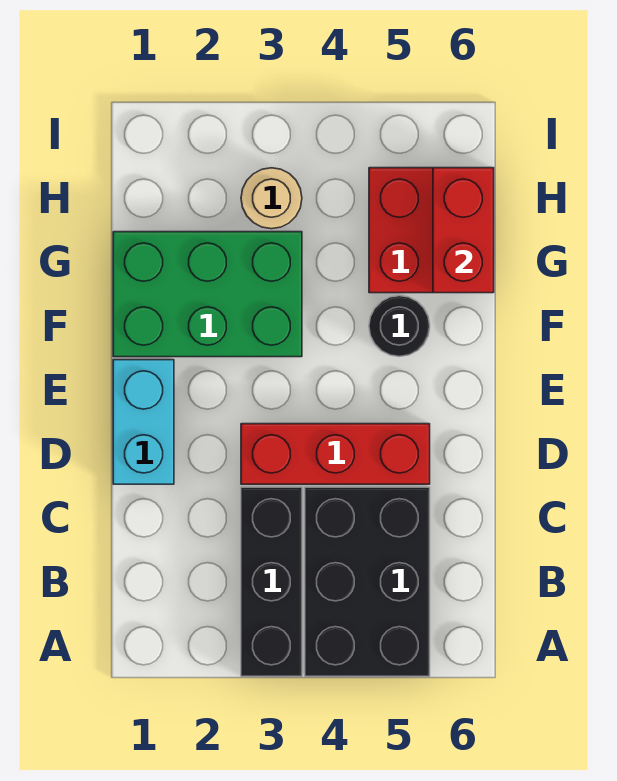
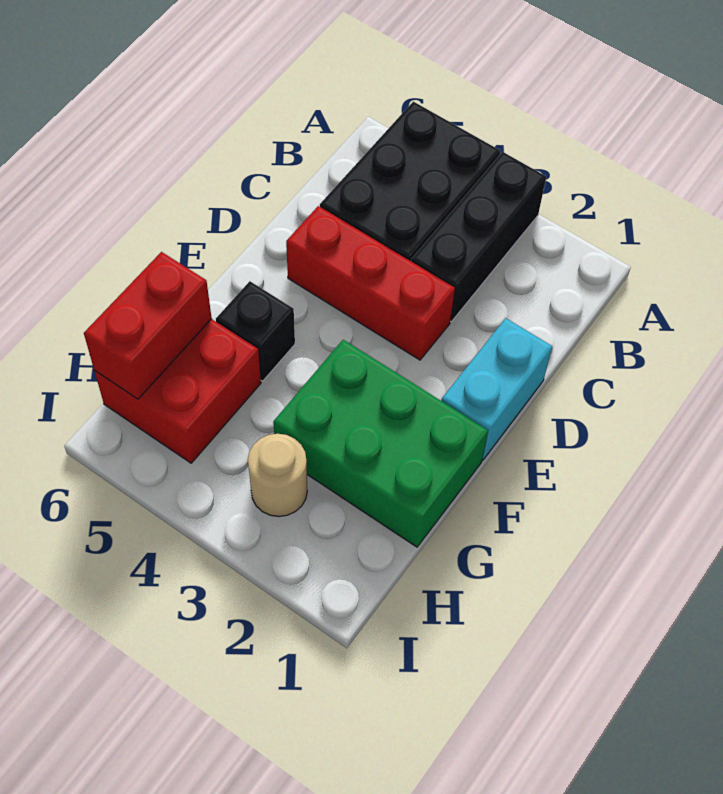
black 1x1 round brick [369,296,430,357] -> black 1x1 brick [216,281,295,381]

